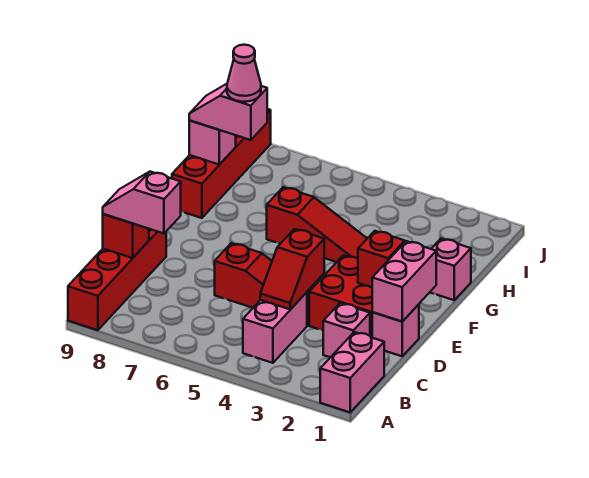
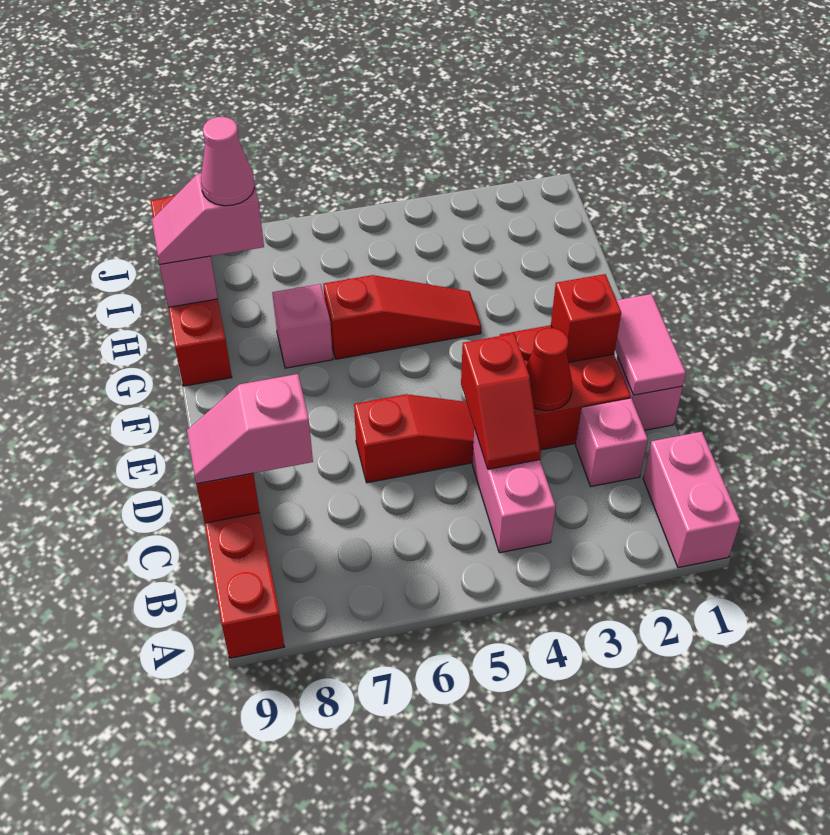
pink 1x2 brick [372,241,436,322] -> pink 1x2 tile [615,294,686,395]
none -> red 1x1 cone [526,328,573,411]
pink 1x1 brick [430,239,471,300] -> pink 1x1 brick moved to [272,284,333,368]

